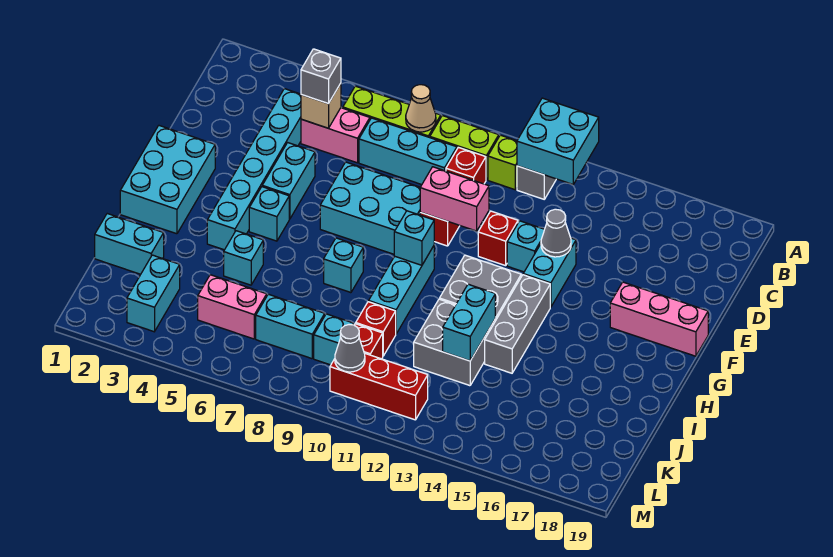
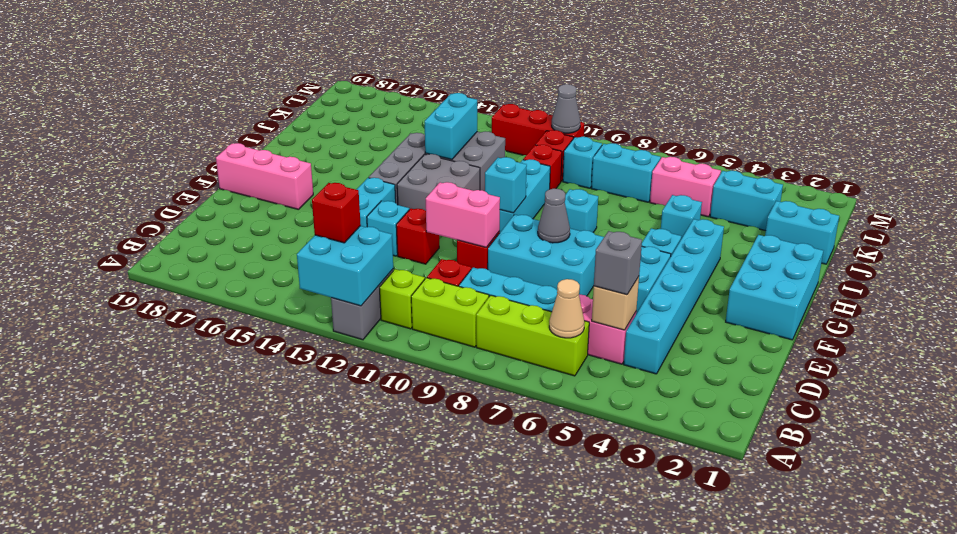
tan 1x1 cone [406,85,436,132] -> tan 1x1 cone moved to [549,279,585,338]
none -> red 1x1 brick [312,183,361,243]
grey 1x1 cone [541,209,571,257] -> grey 1x1 cone moved to [538,189,570,243]
cyan 1x2 brick [127,255,180,332] -> cyan 1x2 brick turned to [710,171,783,231]

